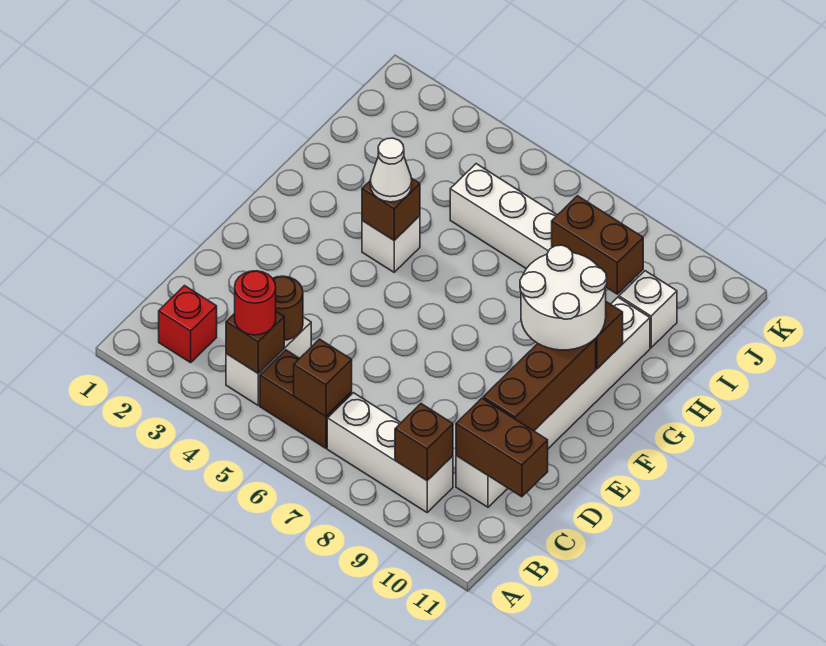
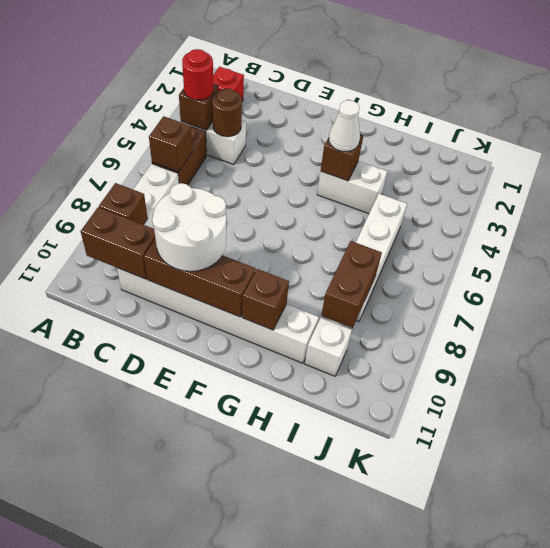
brown 1x2 brick [456,398,548,497] -> brown 1x2 brick turned to [81,207,155,279]
white 2x2 round brick [520,245,607,350] -> white 2x2 round brick moved to [152,183,226,271]
white 1x1 brick [362,216,420,272] -> white 1x2 brick [317,161,387,214]

